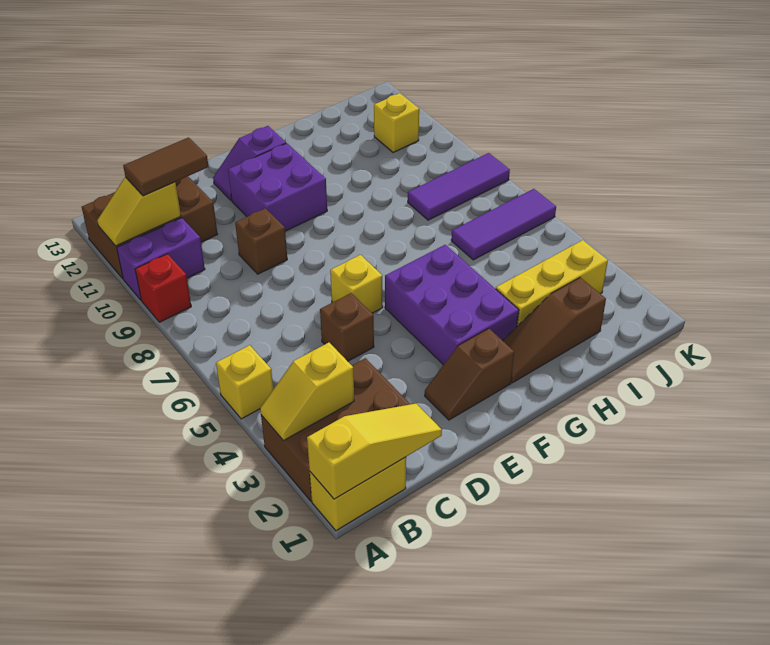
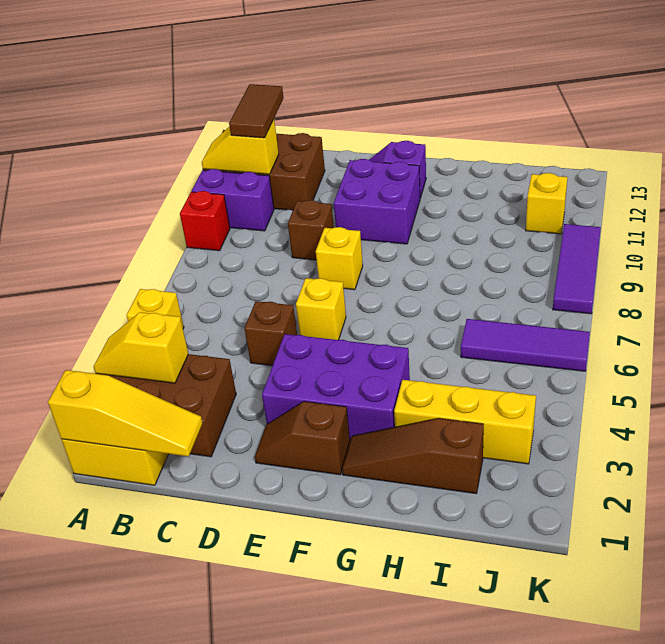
brown 1x2 tile [123,138,209,196] -> brown 1x2 tile turned to [229,84,283,138]
none -> yellow 1x1 brick [316,227,363,290]
purple 2x3 brick [385,245,519,365] -> purple 2x3 brick turned to [262,334,410,440]
purple 1x3 tile [408,153,510,220] -> purple 1x3 tile turned to [553,224,601,314]

